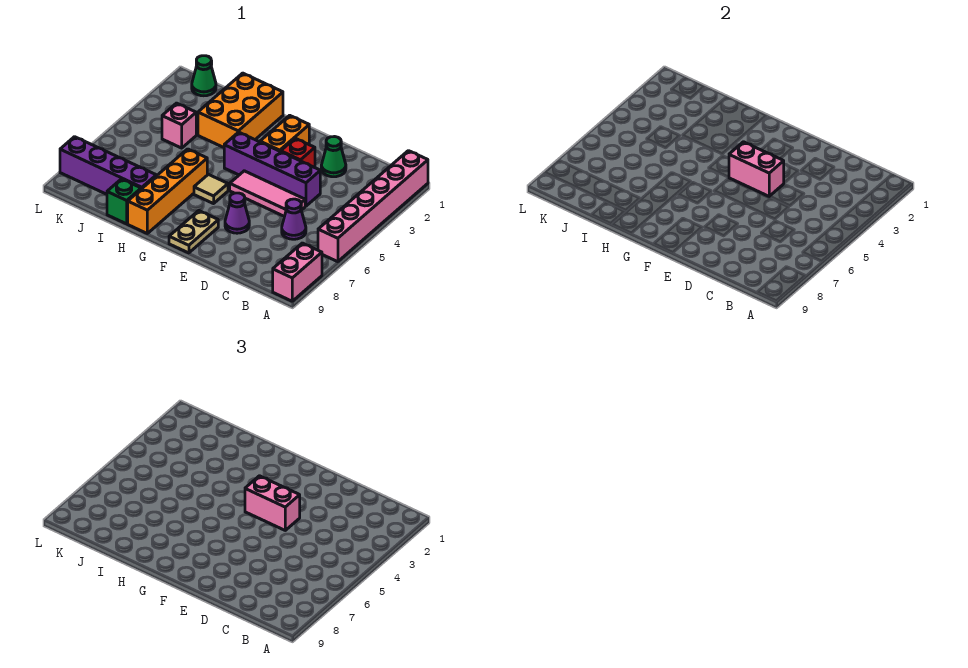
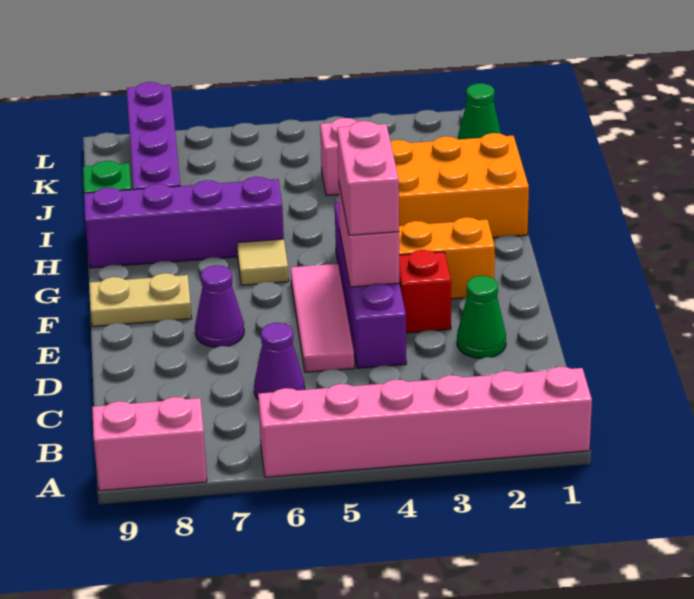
orange 1x4 brick [128,149,207,233] -> purple 1x4 brick [84,177,284,268]

